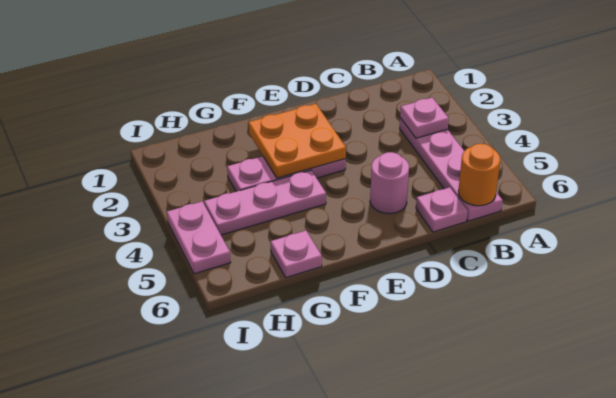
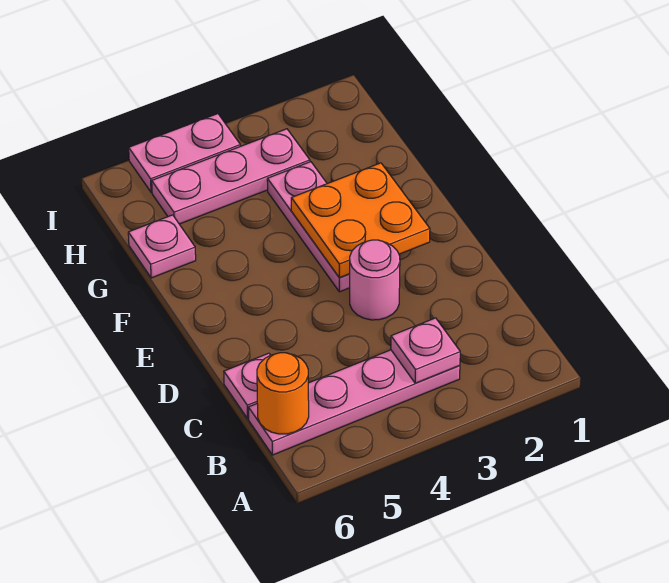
pink 1x1 round brick [370,152,409,214] -> pink 1x1 round brick moved to [350,240,400,320]
pink 1x3 plate [204,170,326,235] -> pink 1x3 plate turned to [152,129,310,224]

